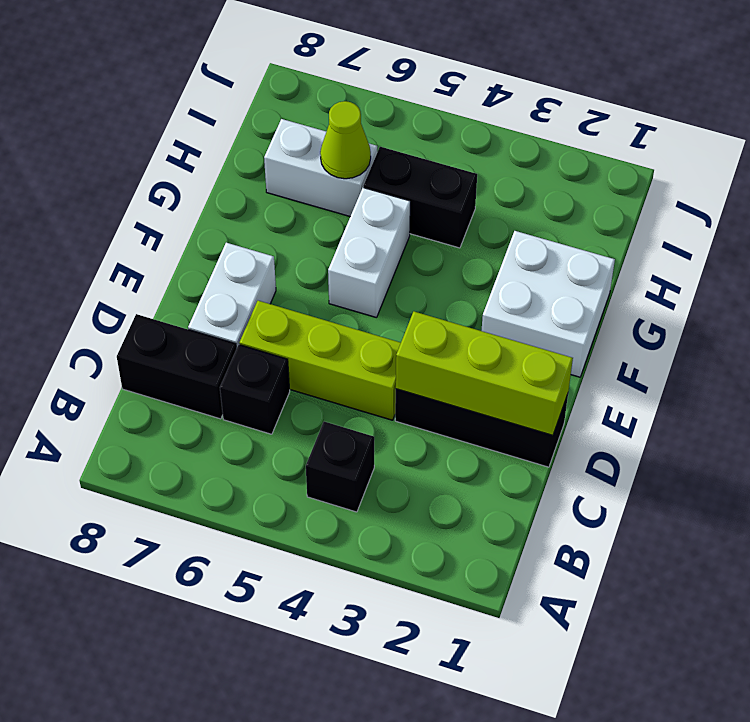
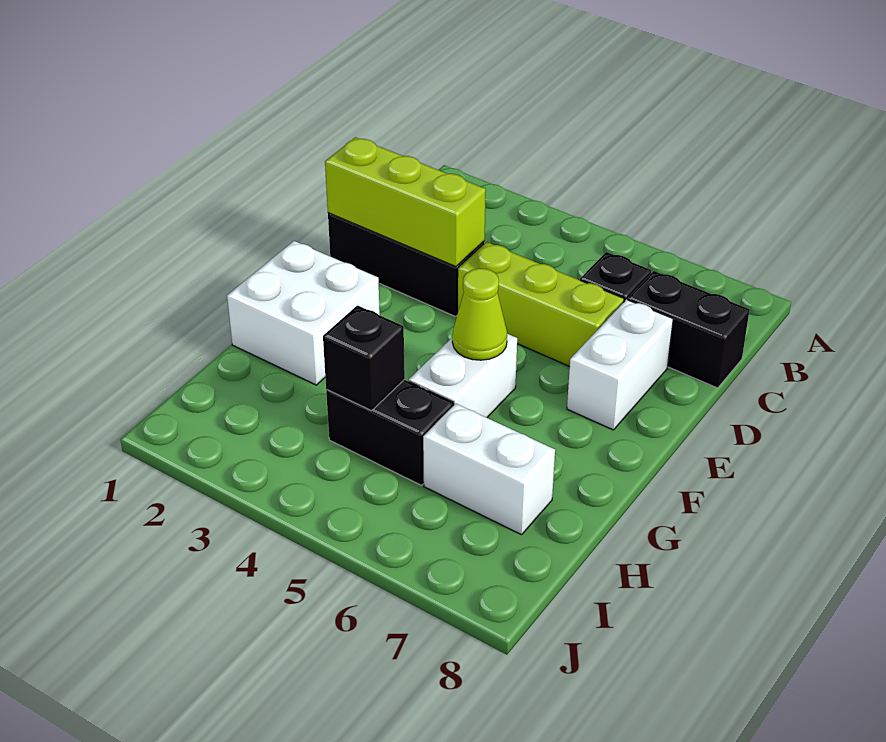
black 1x1 brick [306,422,374,512] -> black 1x1 brick moved to [323,305,405,411]
lime 1x1 cone [320,101,371,179] -> lime 1x1 cone moved to [452,268,507,360]

